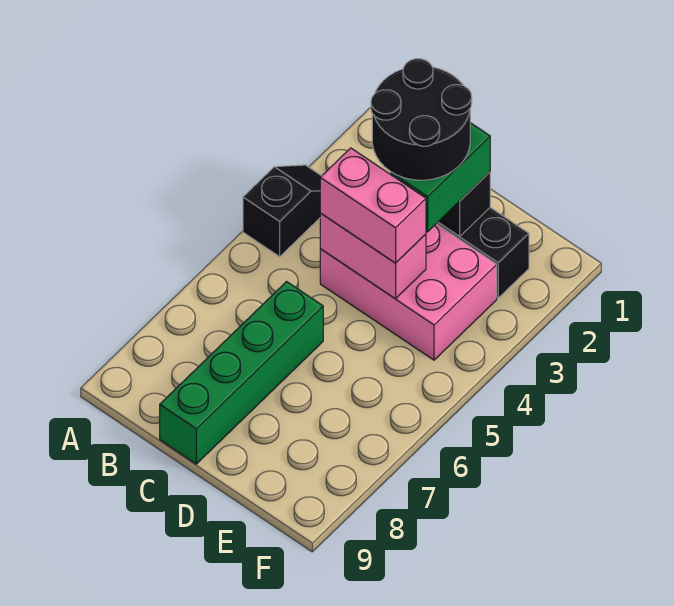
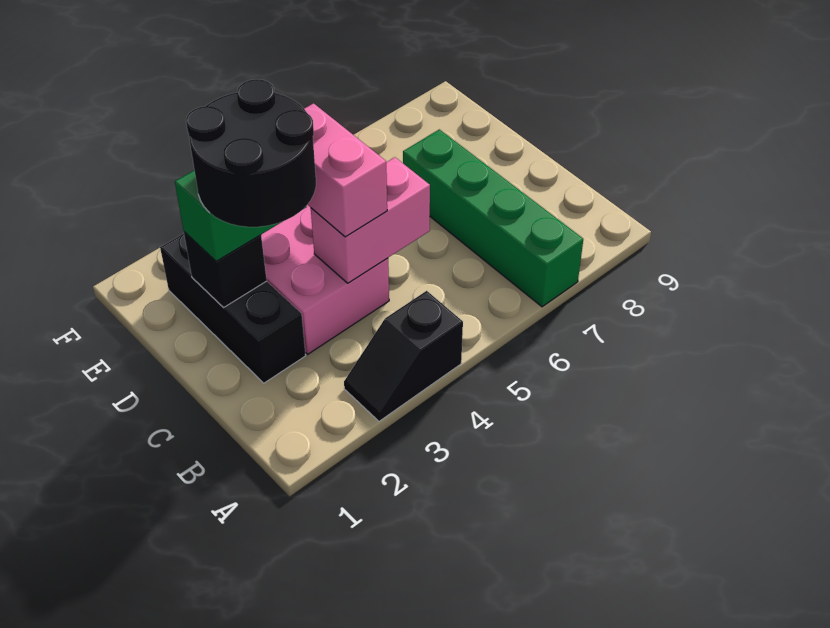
pink 1x2 brick [320,213,426,299] -> pink 1x2 brick turned to [311,157,430,283]
green 1x4 brick [160,282,323,464] -> green 1x4 brick turned to [403,129,583,307]

